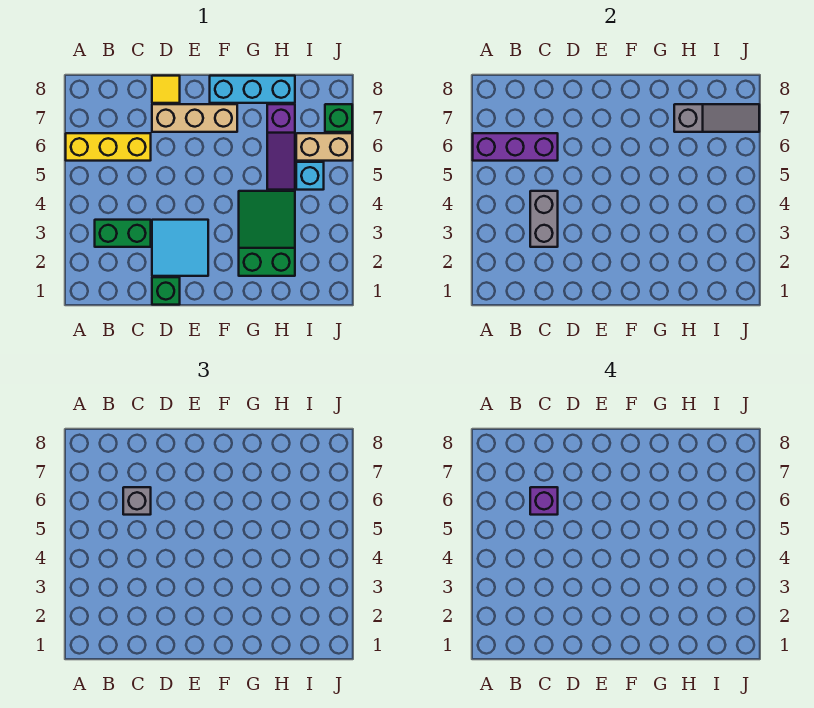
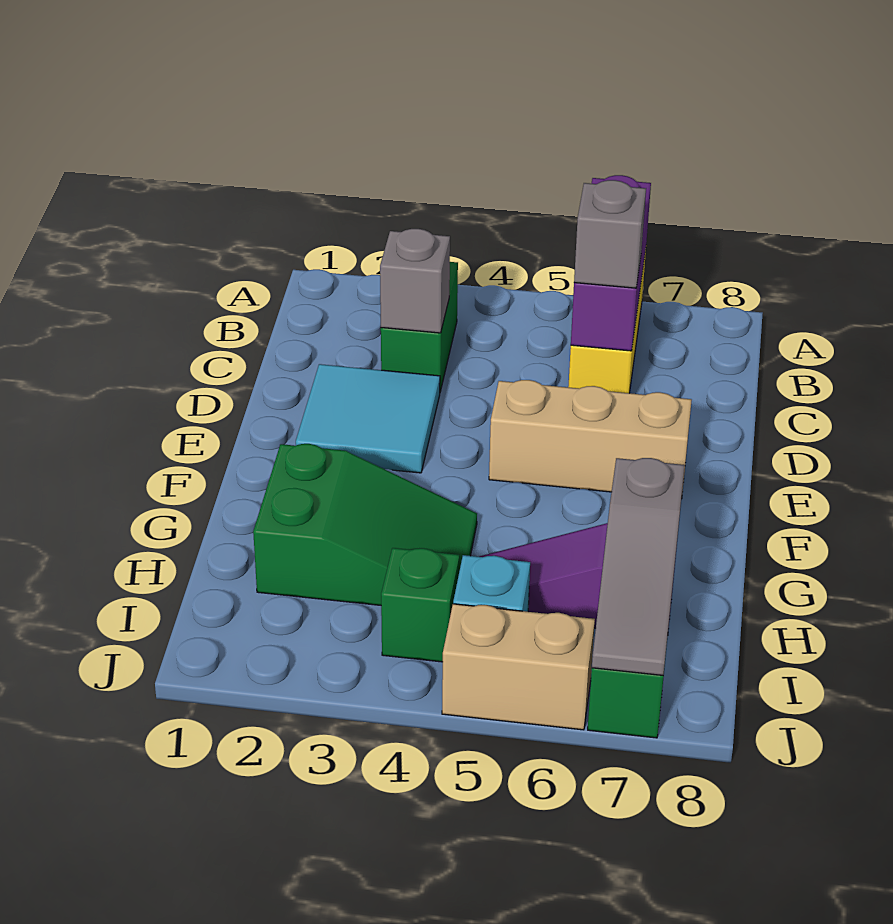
grey 1x2 brick [530,191,558,247] -> grey 1x1 brick [380,229,450,333]
purple 1x1 brick [530,487,558,515] -> none
green 1x1 brick [152,277,180,305] -> green 1x1 brick moved to [381,548,459,662]
tan 1x3 brick [152,104,237,132] -> tan 1x3 brick turned to [489,380,692,499]
yellow 1x1 tile [152,76,180,103] -> none
cyan 1x3 brick [210,76,295,103] -> none
tan 1x2 brick [296,133,352,161] -> tan 1x2 brick turned to [442,604,595,730]

